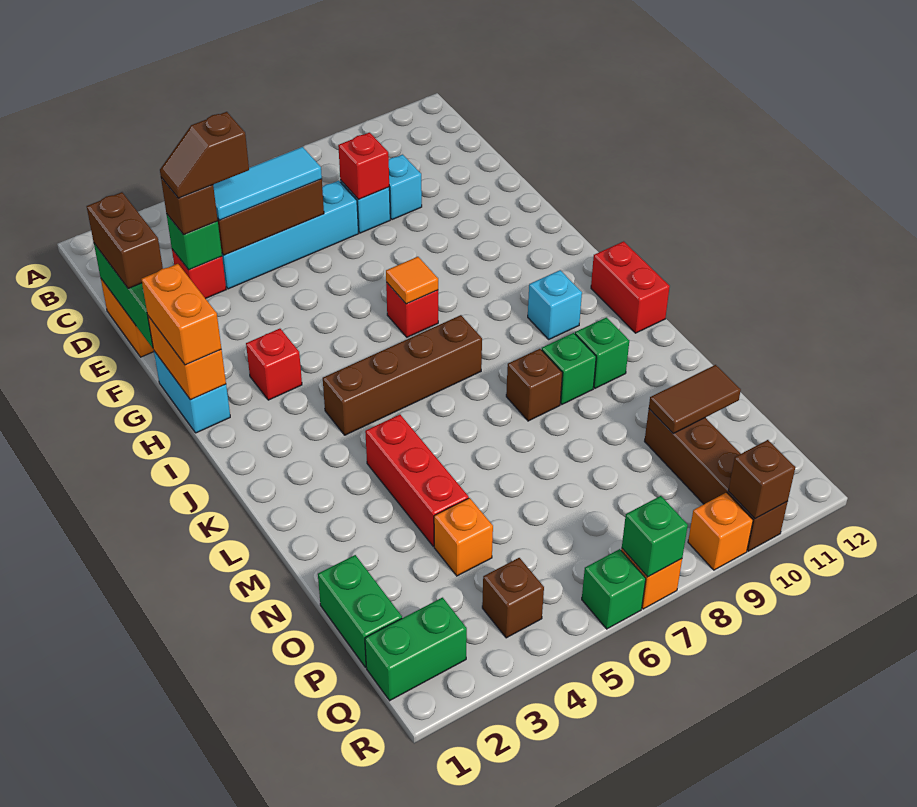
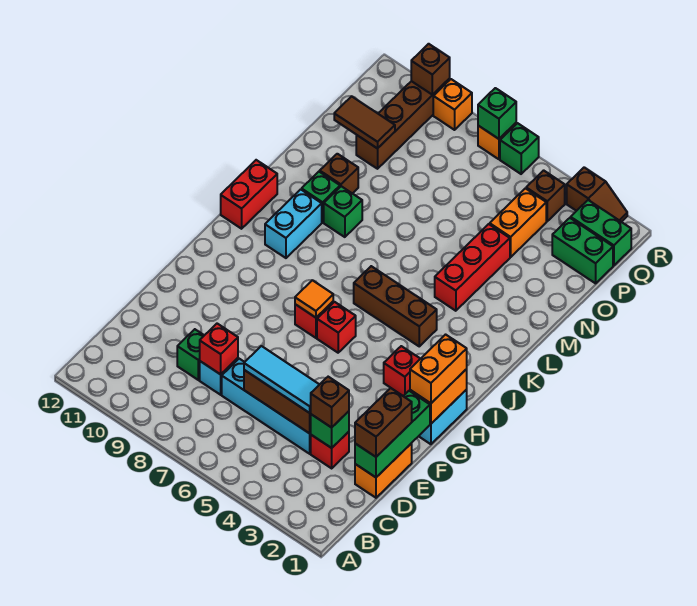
brown 1x2 slope [160,112,249,198] -> brown 1x2 slope moved to [567,167,627,222]
cyan 1x1 brick [389,155,422,220] -> green 1x1 brick [177,329,204,380]
none -> red 1x1 brick [317,302,356,353]
brown 1x4 brick [323,315,482,435] -> brown 1x3 brick [354,266,437,346]
cyan 1x1 brick [528,270,582,339] -> cyan 1x2 brick [265,189,322,258]
brown 1x1 brick [506,349,562,421] -> brown 1x1 brick moved to [320,154,358,193]
green 1x2 brick [318,555,402,667] -> green 1x2 brick turned to [552,218,613,283]
orange 1x1 brick [434,498,493,576] -> orange 1x2 brick [490,188,546,257]

